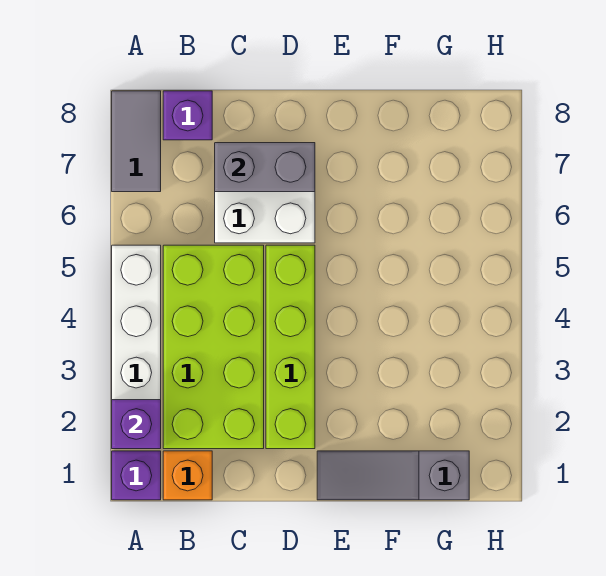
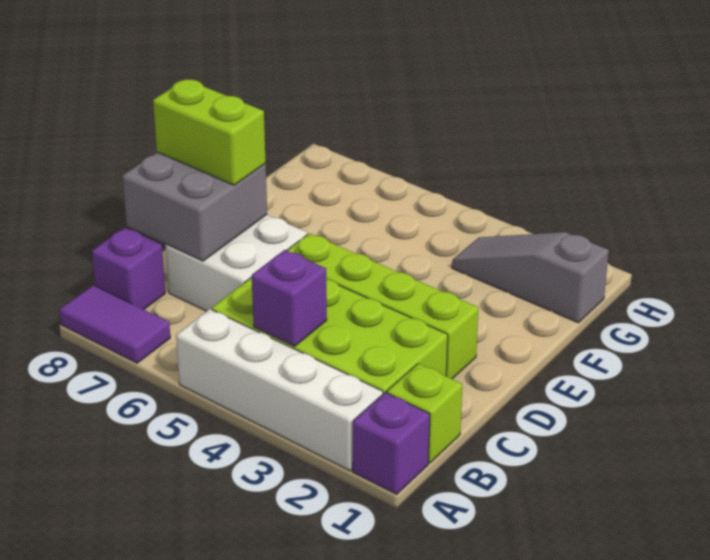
purple 1x1 brick [112,400,161,449] -> purple 1x1 brick moved to [252,250,327,346]
grey 1x2 tile [112,91,161,192] -> purple 1x2 tile [59,285,170,363]
orange 1x1 brick [163,451,212,500] -> lime 1x1 brick [387,363,462,463]
grey 1x2 brick [215,143,315,192] -> grey 2x2 brick [122,152,267,261]
none -> lime 1x2 brick [153,79,266,185]
grey 1x3 slope [317,451,469,500] -> grey 1x3 slope turned to [452,232,609,323]

